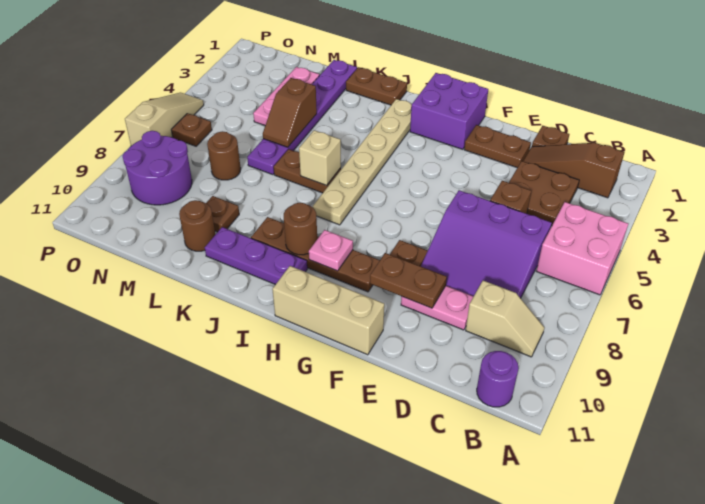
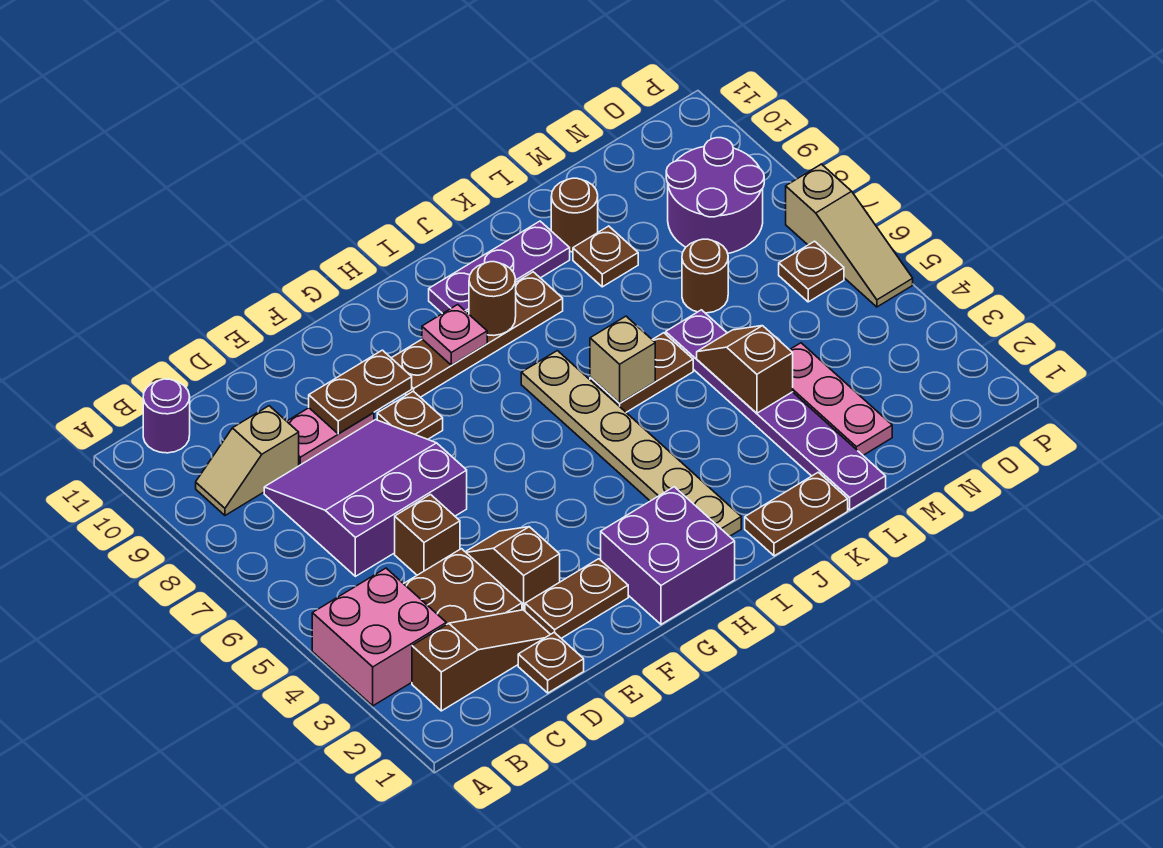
pink 2x2 brick [537,202,628,295] -> pink 2x2 brick moved to [312,568,446,706]
none -> brown 1x2 slope [466,527,560,611]
tan 1x3 brick [272,266,384,355] -> none

